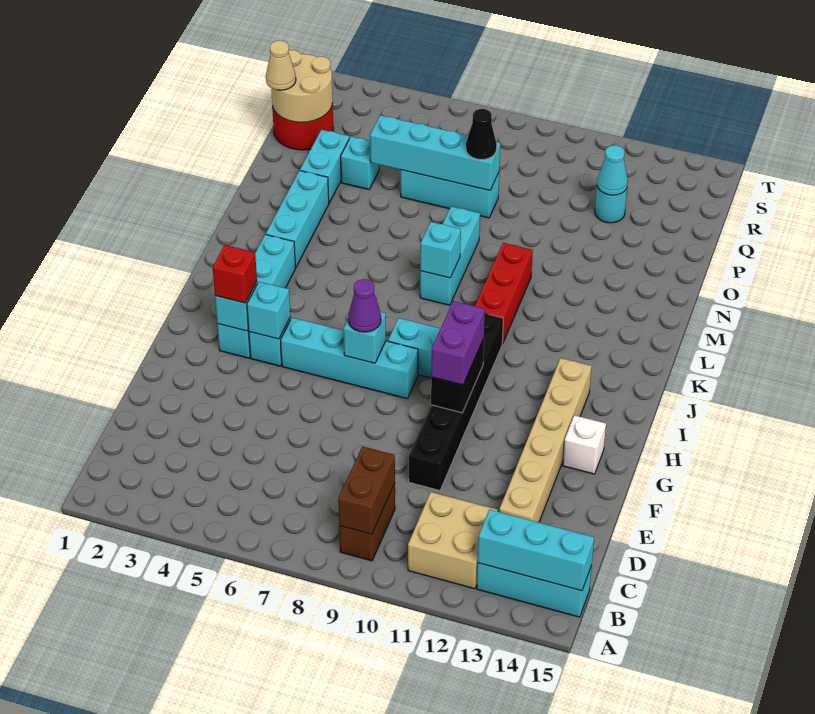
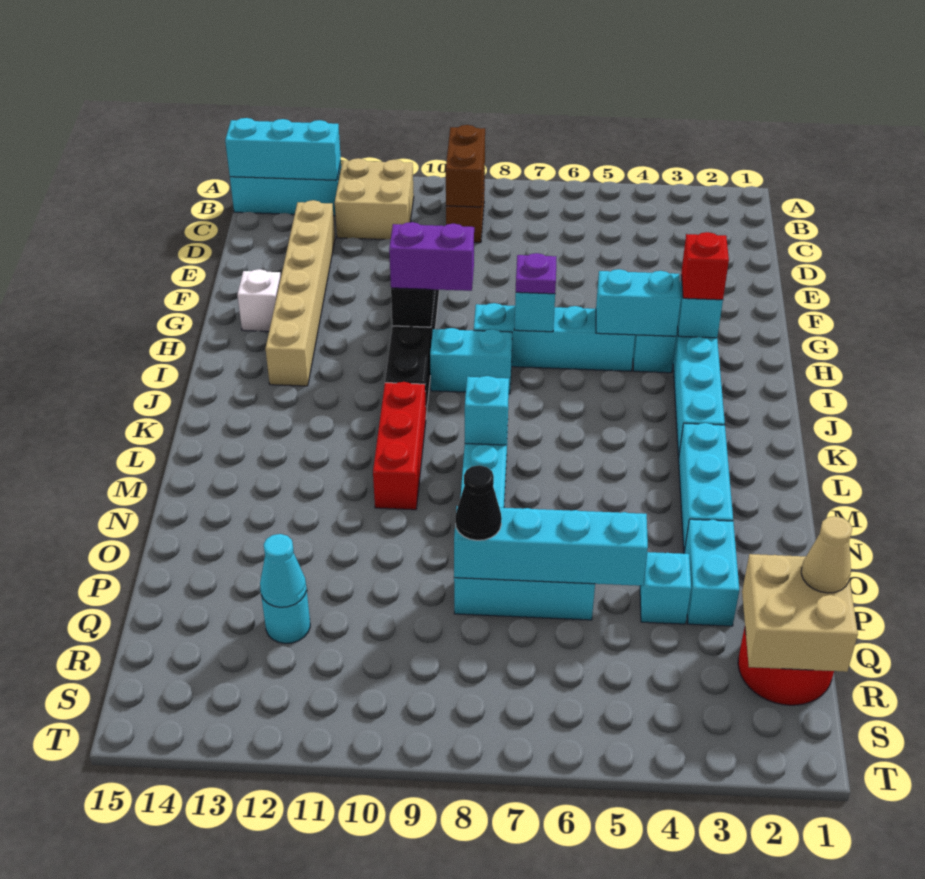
purple 1x2 brick [431,301,485,385] -> purple 1x2 brick turned to [389,222,474,291]
cyan 1x1 brick [247,282,290,339] -> cyan 1x2 brick [596,269,681,336]
purple 1x1 cone [348,279,381,332] -> purple 1x1 plate [516,253,556,294]
tan 2x2 round brick [271,50,333,122] -> tan 2x2 brick [742,554,858,672]

